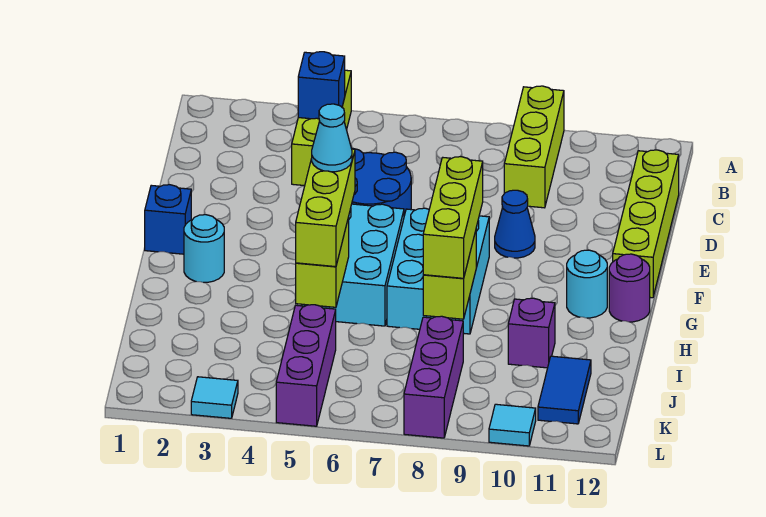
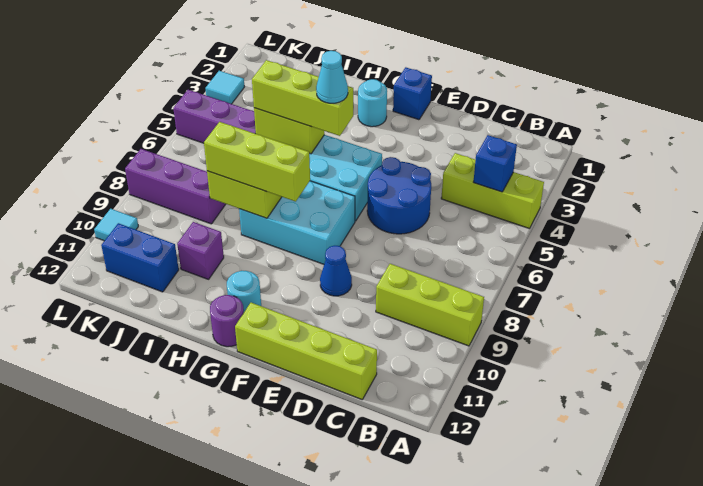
blue 1x2 tile [538,356,591,424] -> blue 1x2 brick [101,223,179,292]

